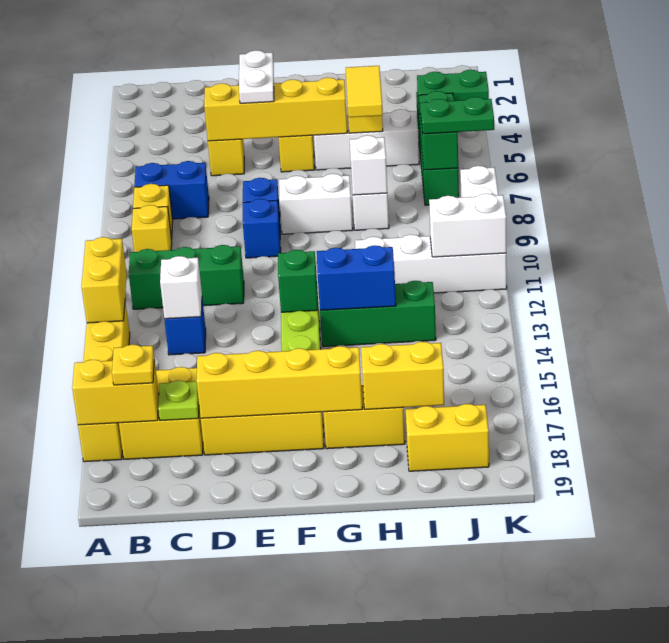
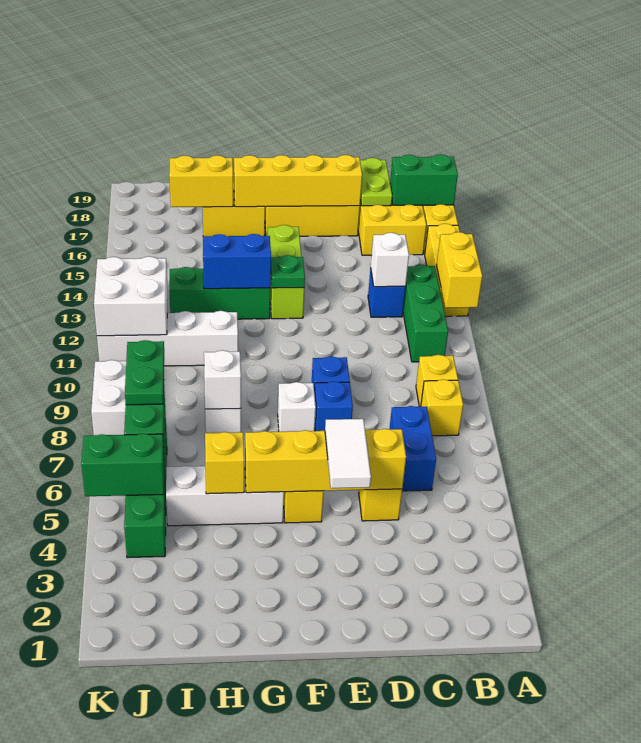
yellow 1x2 brick [72,359,159,425] -> green 1x2 brick [390,154,458,205]
blue 1x2 brick [134,161,209,219] -> blue 1x2 brick turned to [390,406,436,491]
green 1x3 brick [129,245,244,309] -> green 1x3 brick turned to [403,264,448,362]
yellow 1x1 plate [112,344,154,385] -> none
lime 1x1 plate [158,380,199,421] -> lime 1x2 plate [360,158,392,206]
white 1x2 plate [239,50,274,103] -> white 1x2 tile [325,419,371,488]
white 1x2 brick [279,174,353,234] -> white 1x1 brick [278,382,316,432]
green 1x1 brick [278,250,318,312] -> green 1x1 plate [271,255,305,288]
yellow 1x2 tile [346,66,383,118] -> none
yellow 1x2 brick [406,404,489,471] -> none
green 1x2 plate [421,97,494,134] -> green 1x2 plate turned to [125,340,164,405]
white 1x2 brick [429,194,506,257] -> white 2x2 brick [94,256,168,336]

